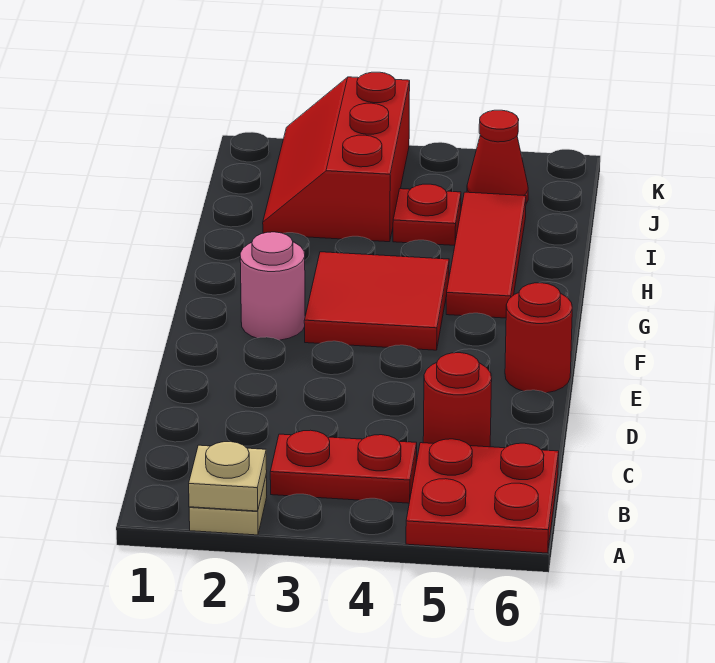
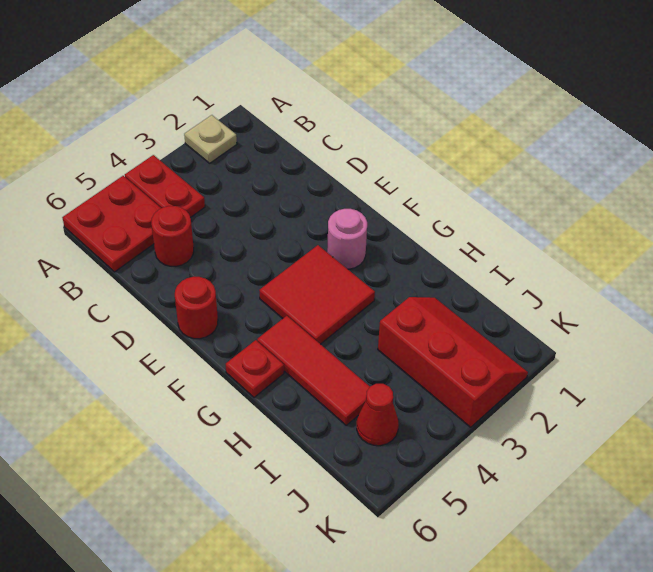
tan 1x1 plate [189,442,267,511] -> none
red 1x2 plate [270,430,417,503] -> red 1x2 plate turned to [125,155,205,218]
red 1x1 plate [393,184,461,245] -> red 1x1 plate moved to [226,340,284,397]

